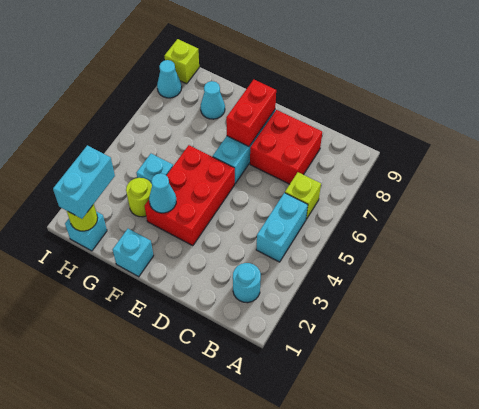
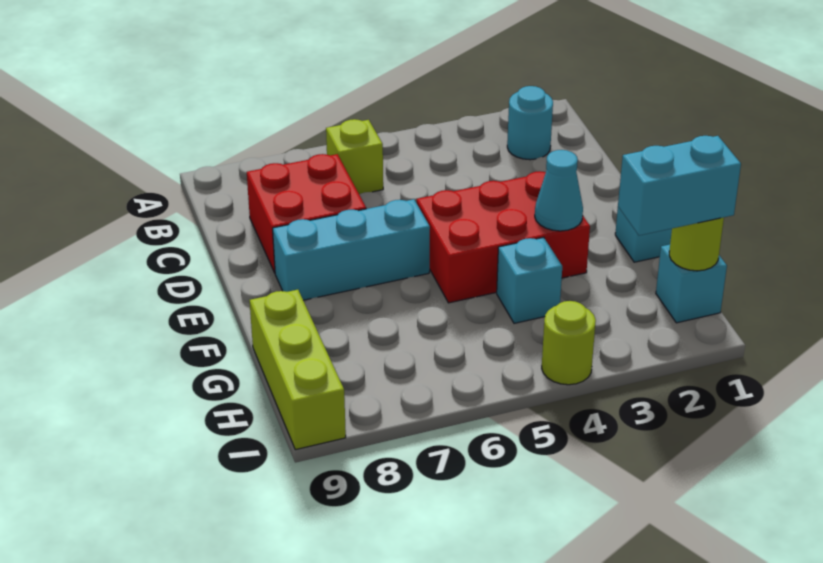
cyan 1x2 brick [256,193,308,262] -> none
red 1x2 brick [226,80,276,146] -> none
lime 1x1 round brick [126,178,152,217] -> lime 1x1 round brick moved to [542,301,596,385]
cyan 1x1 cone [201,81,225,119] -> none
cyan 1x1 cone [157,60,182,98] -> none
lime 1x1 brick [165,39,199,84] -> lime 1x3 brick [250,290,346,450]

